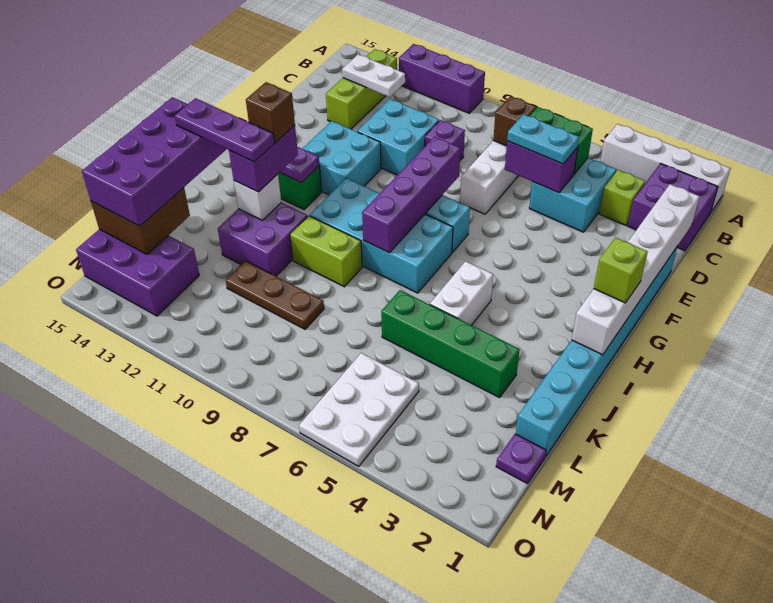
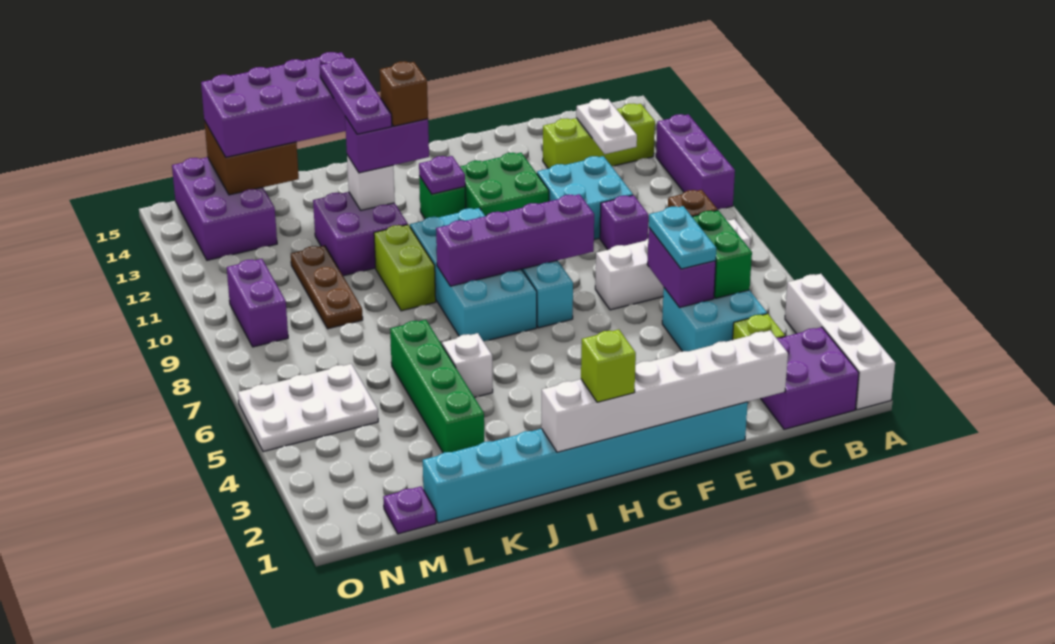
cyan 2x2 brick [302,121,381,195] -> green 2x2 brick [460,153,549,216]
white 1x2 brick [430,261,493,325] -> white 1x1 brick [442,333,493,397]
none -> purple 1x2 brick [227,259,288,347]

